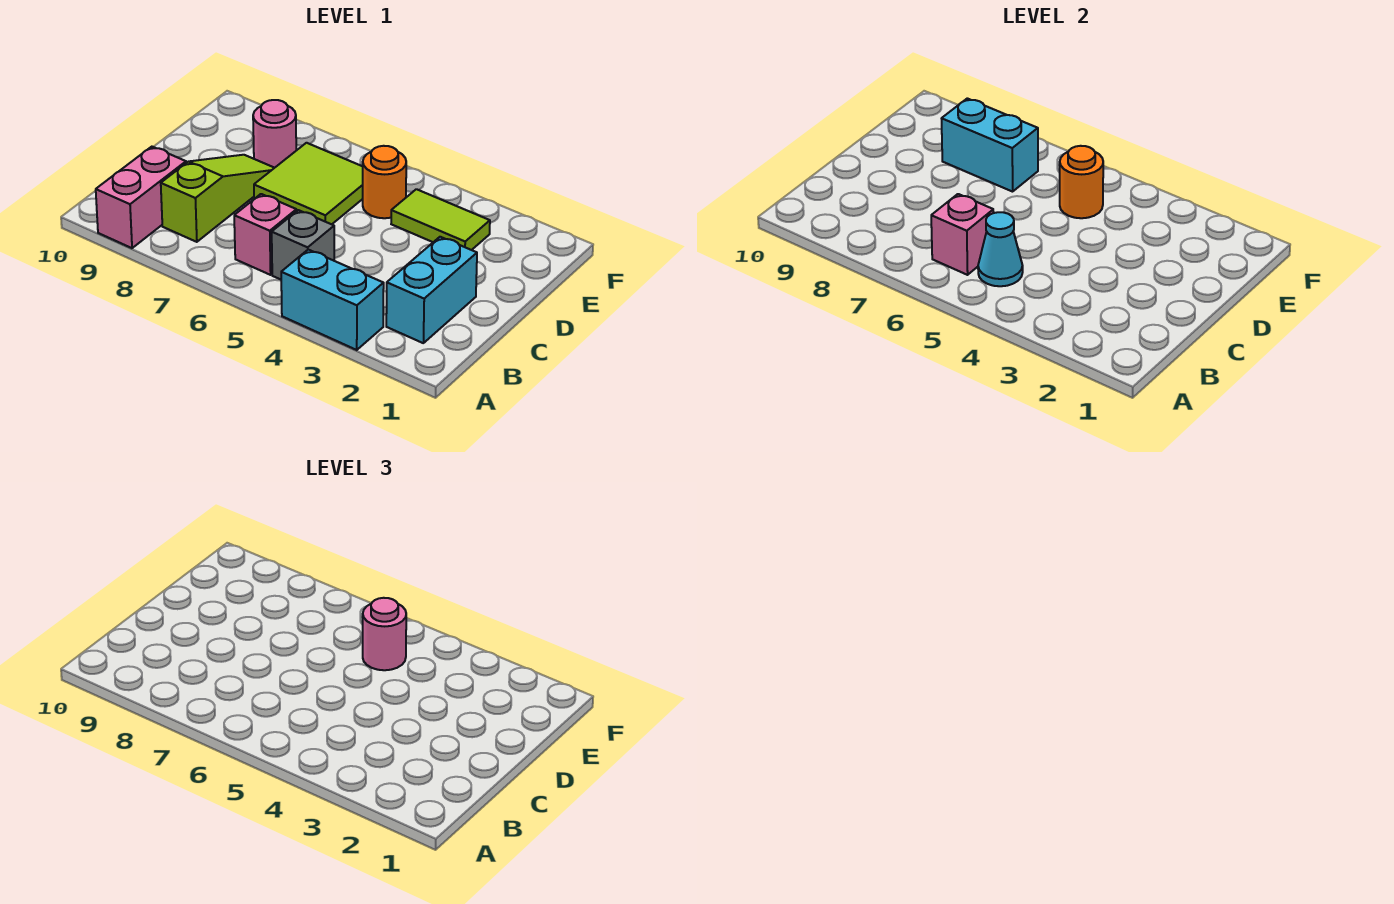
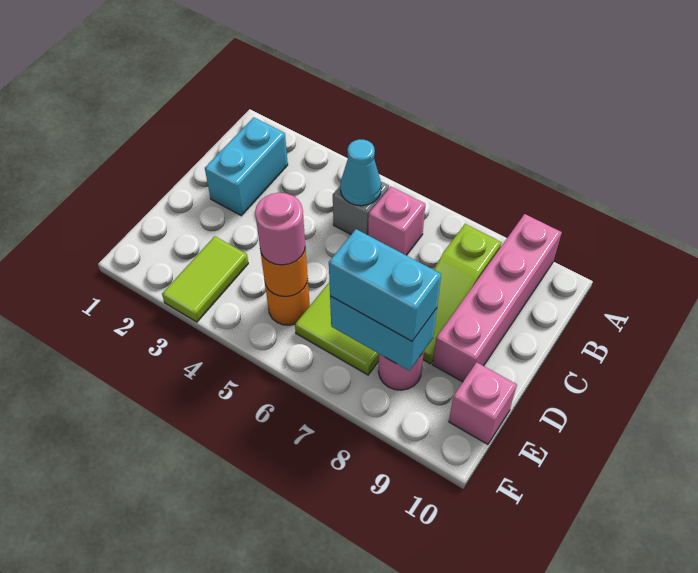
cyan 1x2 brick [281,250,384,350] -> cyan 1x2 brick moved to [329,229,441,341]
pink 1x2 brick [96,147,186,248] -> pink 1x4 brick [433,214,562,382]
pink 1x1 brick [931,194,994,275] -> pink 1x1 brick moved to [449,362,517,444]
lime 1x2 tile [391,189,490,250] -> lime 1x2 tile turned to [162,236,248,322]

